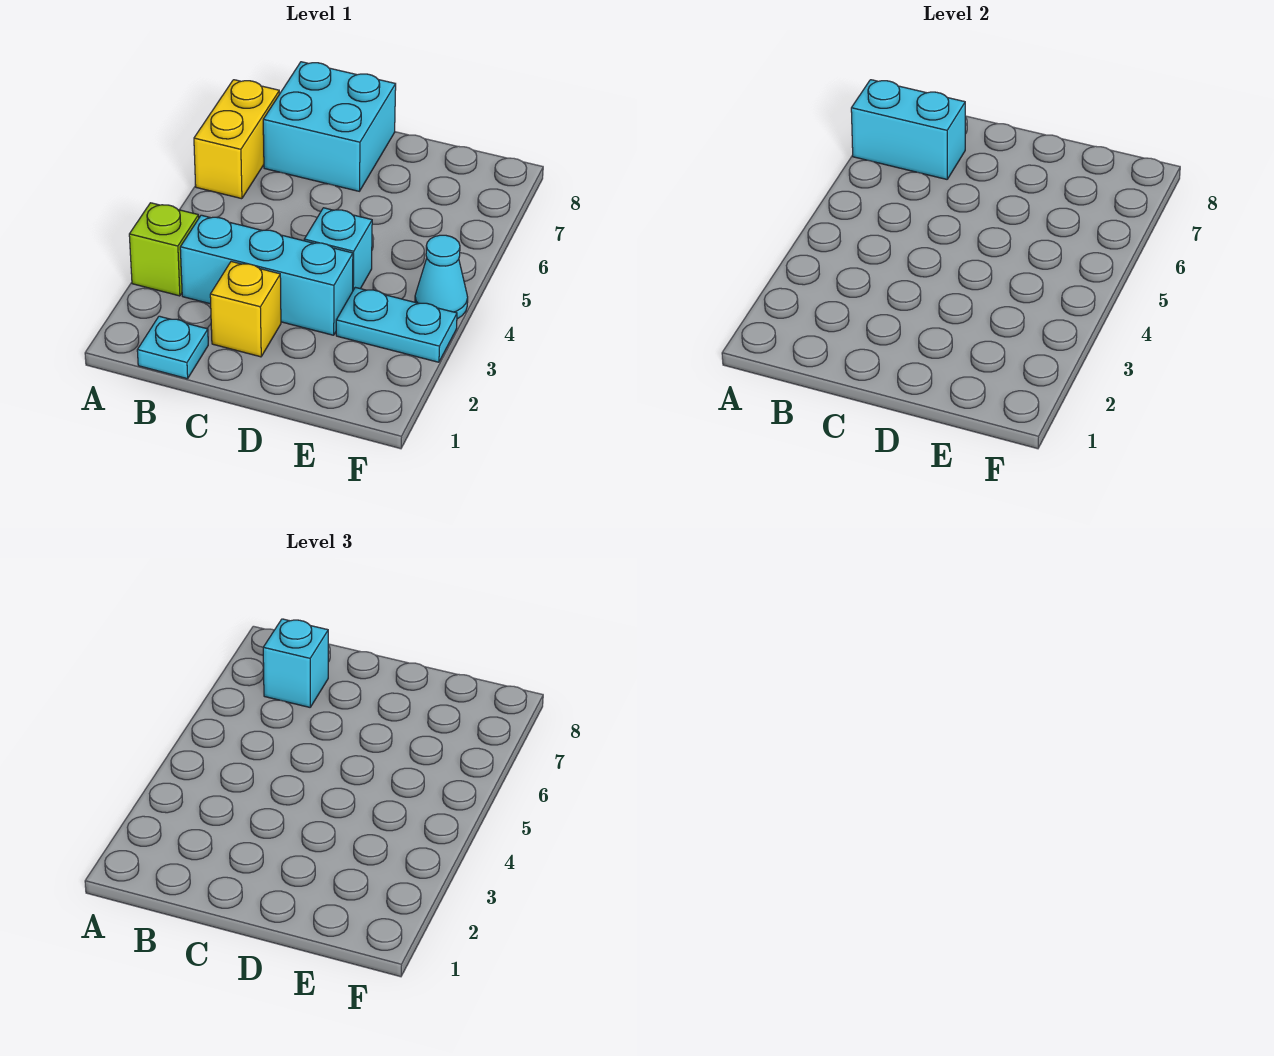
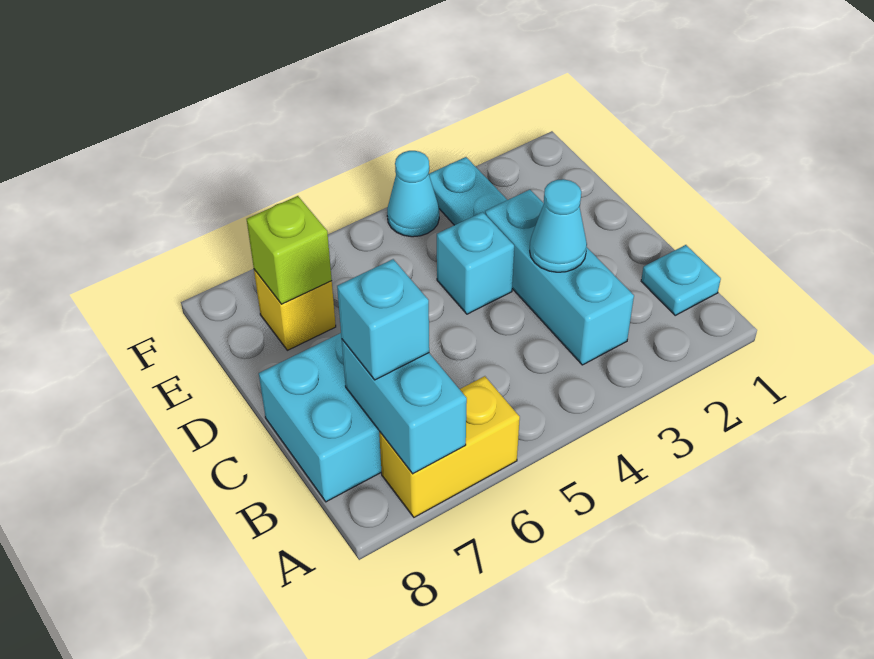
lime 1x1 brick [129,203,199,296] -> lime 1x1 brick moved to [247,196,332,304]
yellow 1x1 brick [210,262,281,357] -> yellow 1x1 brick moved to [254,270,336,350]
none -> cyan 1x1 cone [530,179,587,272]

